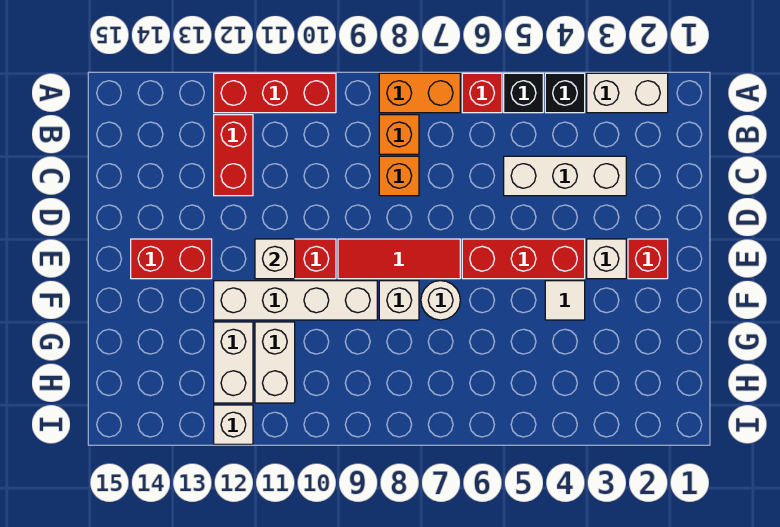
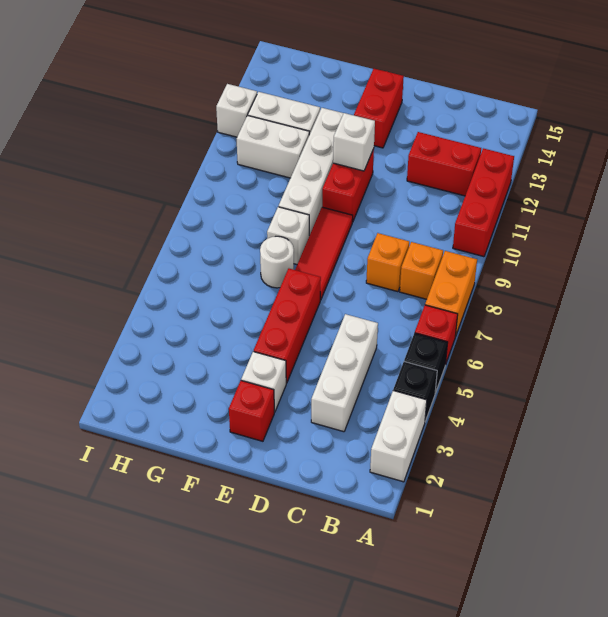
white 1x1 tile [545,281,585,320] -> none

